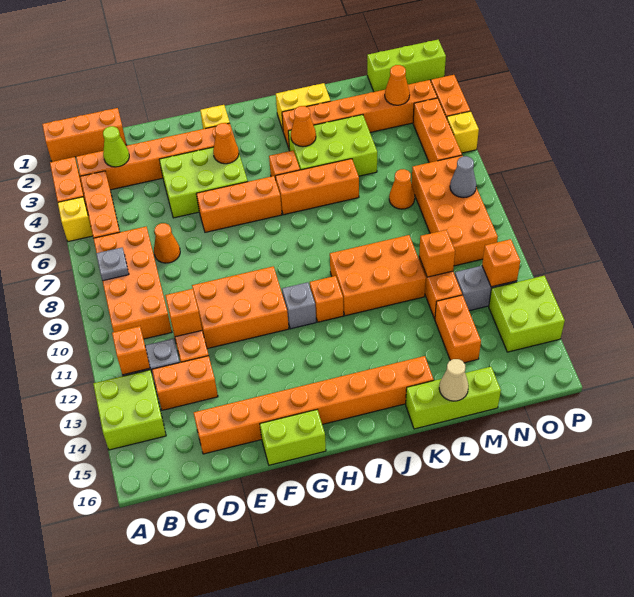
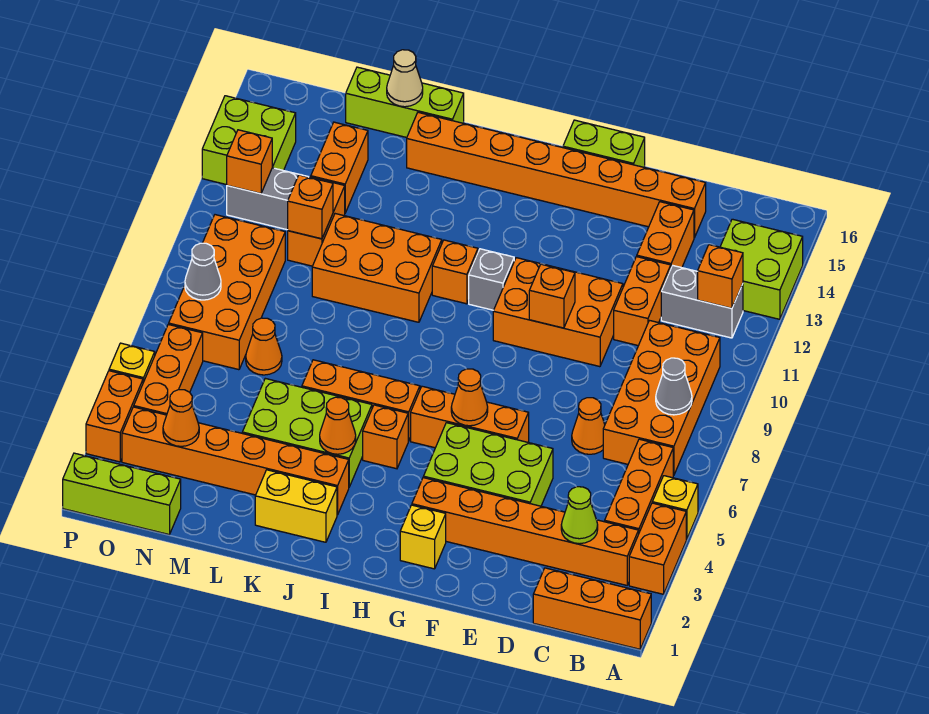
grey 1x1 plate [96,248,129,281] -> grey 1x1 cone [656,358,692,415]
orange 1x2 brick [152,356,218,410] -> orange 1x2 brick turned to [637,202,694,268]
orange 1x1 brick [165,289,202,337] -> orange 1x1 brick moved to [529,264,575,328]
orange 1x1 cone [213,123,239,164] -> orange 1x1 cone moved to [451,369,488,426]

